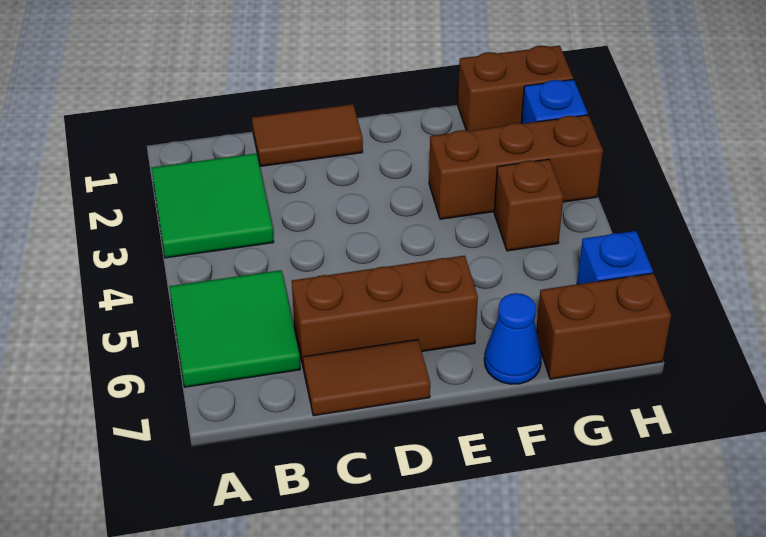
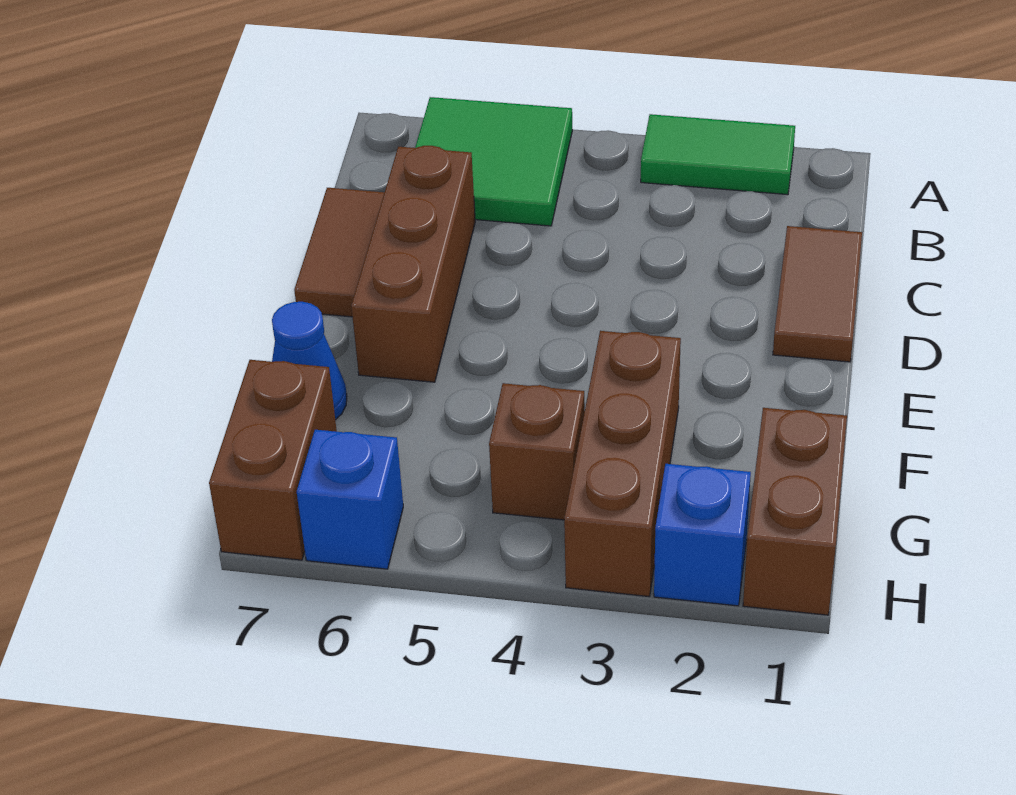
green 2x2 tile [152,153,274,258] -> green 1x2 tile [641,114,795,195]

